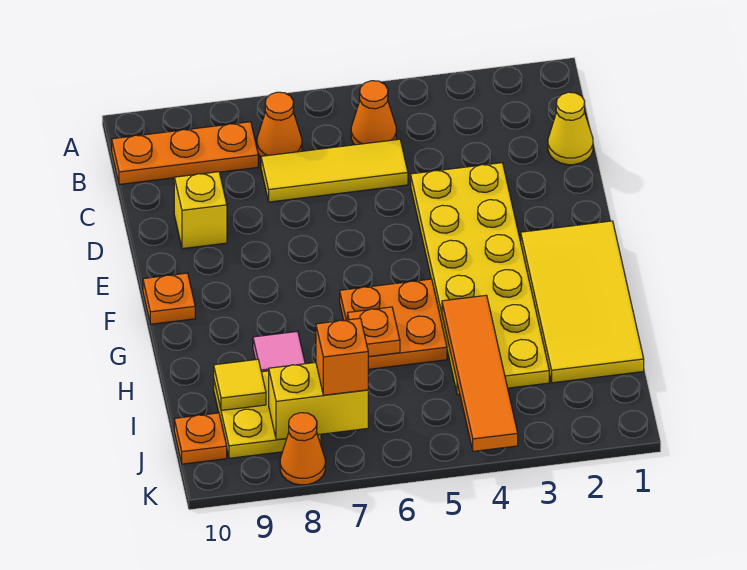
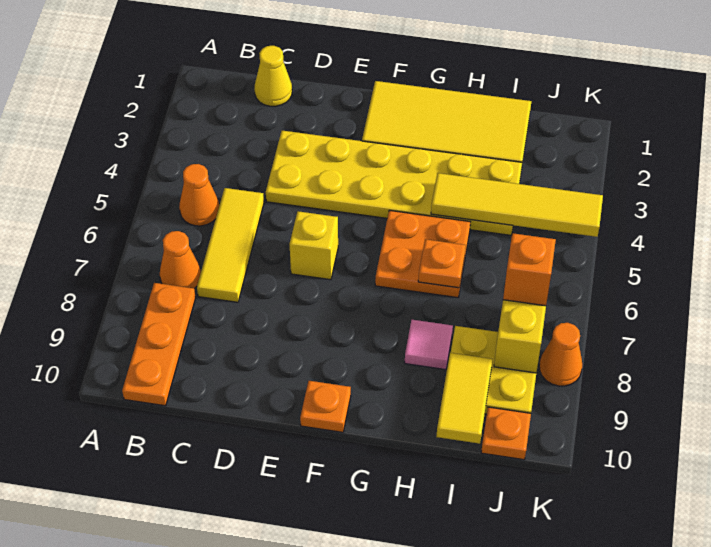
yellow 1x1 brick [174,172,227,249] -> yellow 1x1 brick moved to [290,211,338,280]
orange 1x4 tile [442,295,518,451] -> yellow 1x4 tile [431,173,603,237]
yellow 1x1 tile [214,359,266,411] -> yellow 1x2 tile [436,353,492,444]

